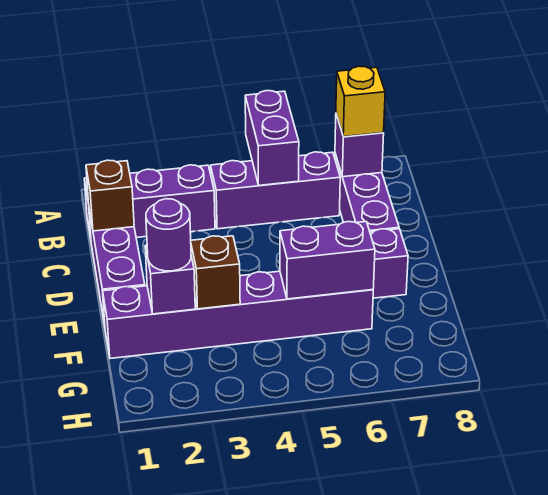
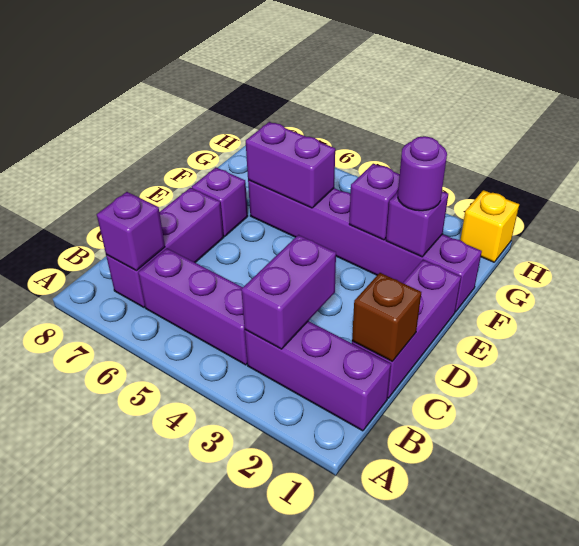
purple 1x2 brick [245,91,299,185] -> purple 1x2 brick moved to [241,235,336,349]
yellow 1x1 brick [336,66,385,137] -> yellow 1x1 brick moved to [460,190,519,262]
brown 1x1 brick [191,236,240,309] -> purple 1x1 brick [349,164,400,240]

